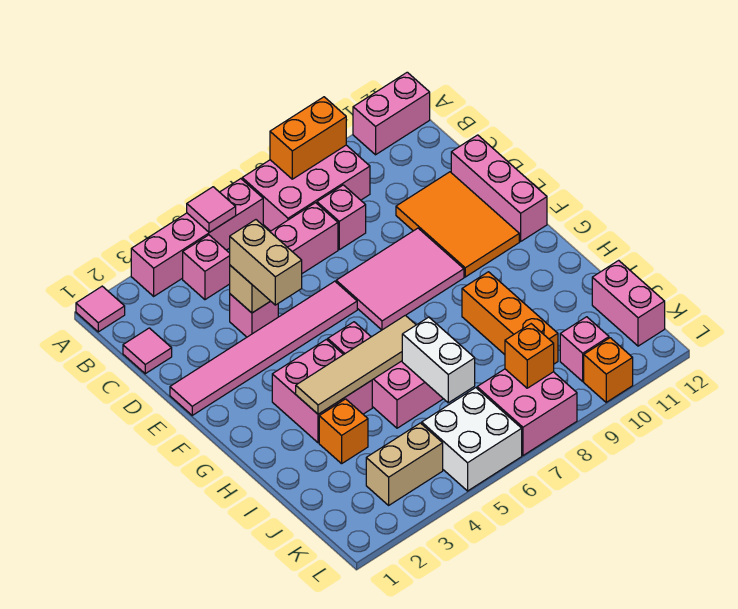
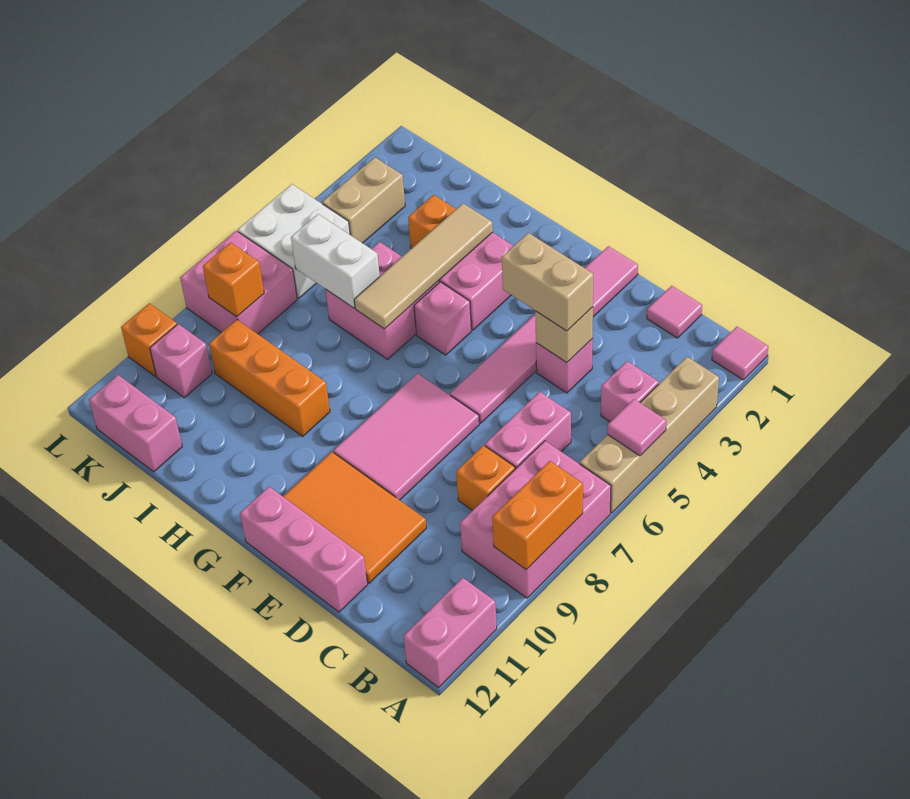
pink 1x4 brick [131,179,263,296] -> tan 1x4 brick [580,357,719,513]
pink 1x1 brick [317,185,366,250] -> orange 1x1 brick [456,445,515,511]

